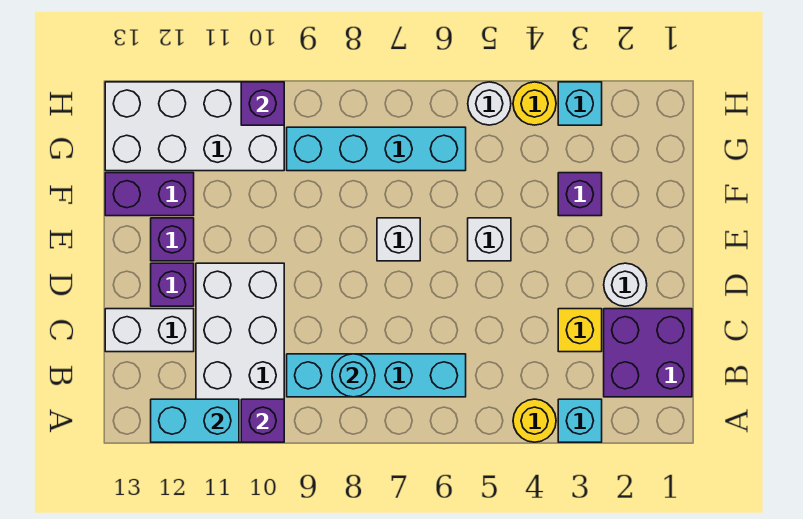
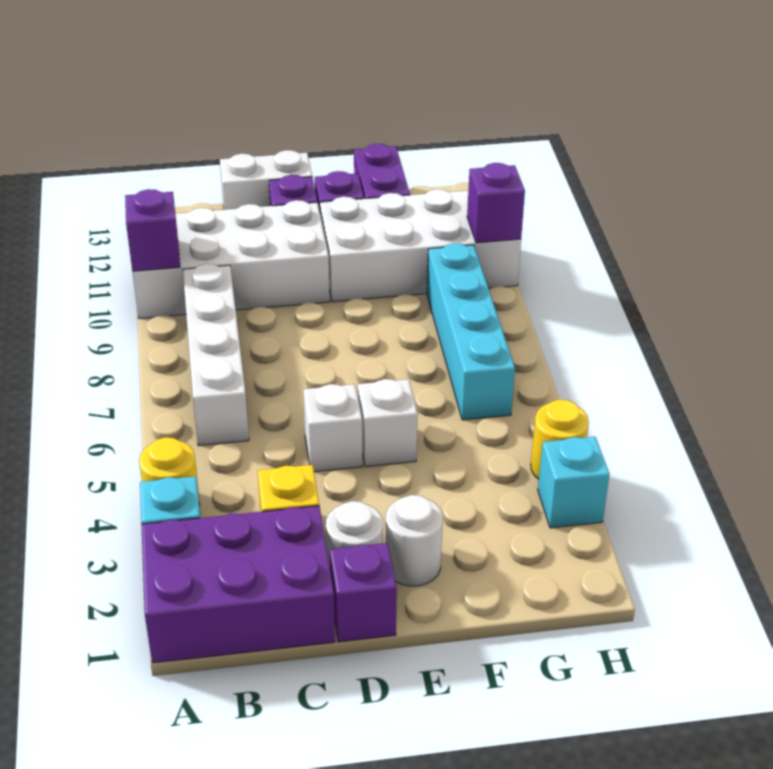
cyan 1x2 brick [151,399,239,442] -> none
purple 2x2 brick [604,309,692,397] -> purple 2x3 brick [141,506,335,663]
cyan 1x4 brick [287,354,466,397] -> white 1x4 brick [183,264,249,446]
cyan 1x1 round brick [332,354,375,397] -> none
white 1x2 brick [105,309,194,352] -> white 1x2 brick turned to [220,150,312,210]
white 1x1 brick [377,218,420,261] -> white 1x1 brick moved to [303,384,362,472]
purple 1x1 brick [558,173,602,216] -> purple 1x1 brick moved to [330,543,397,642]
white 2x4 brick [105,82,284,171] -> white 2x4 brick turned to [320,189,521,302]
white 1x1 round brick [468,82,511,125] -> white 1x1 round brick moved to [386,495,443,586]

